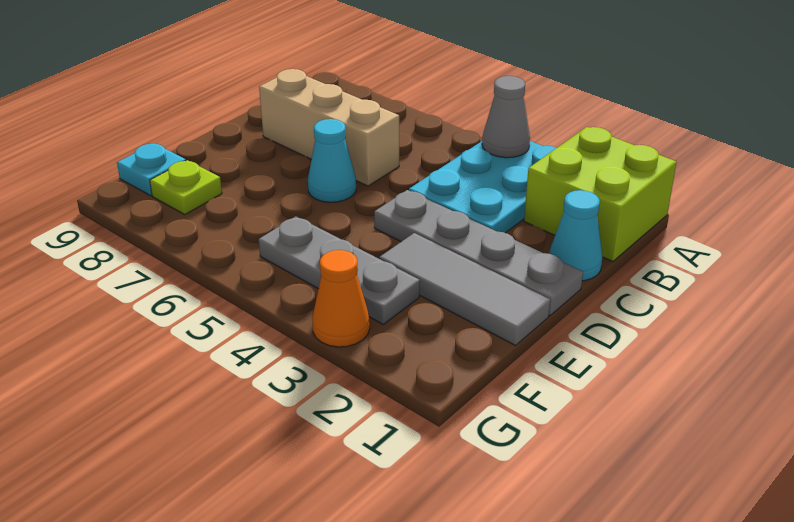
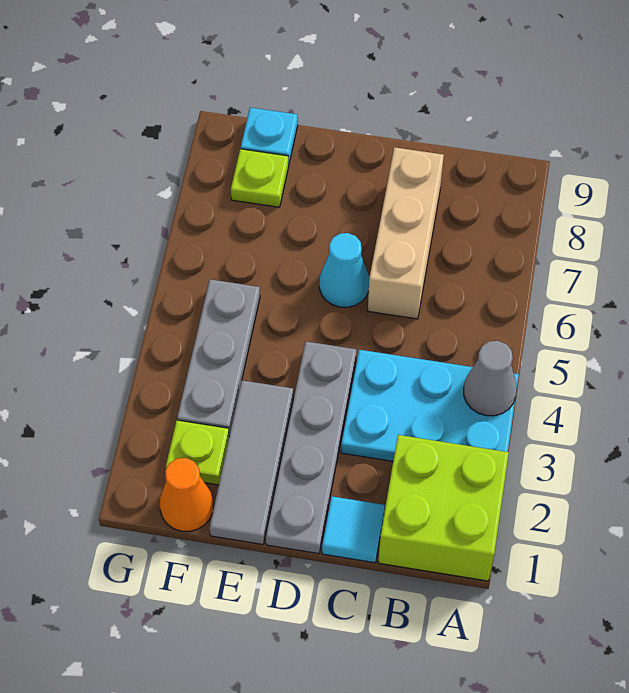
cyan 1x1 cone [549,190,602,281] -> cyan 1x1 tile [322,496,385,563]
none -> lime 1x1 plate [166,420,229,485]
orange 1x1 cone [312,250,370,347] -> orange 1x1 cone moved to [160,458,214,531]

